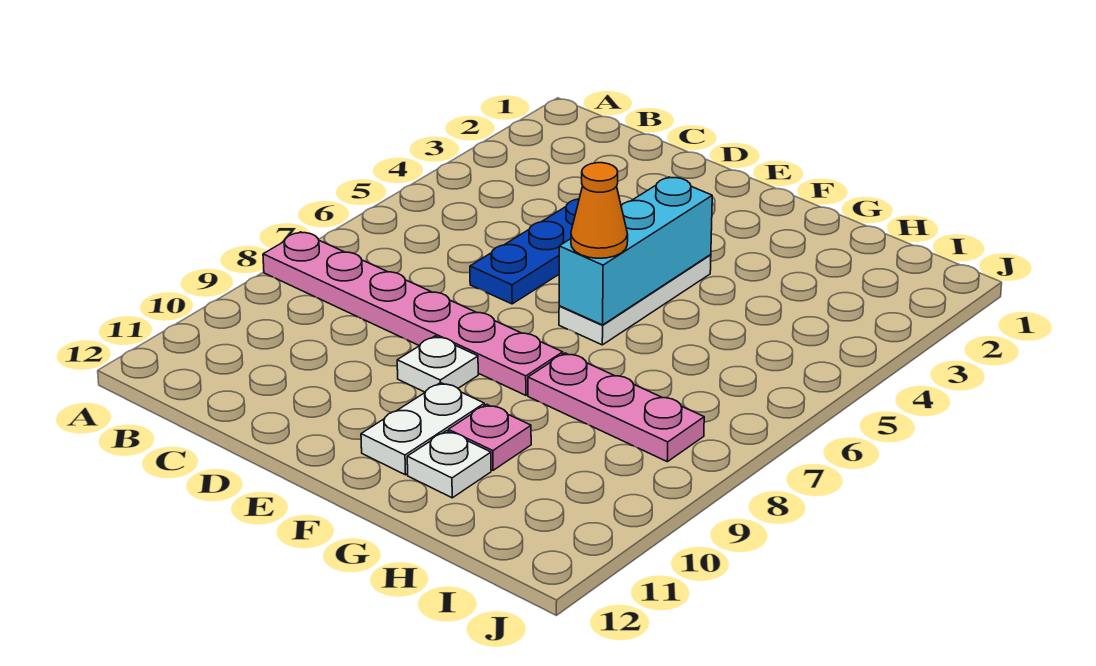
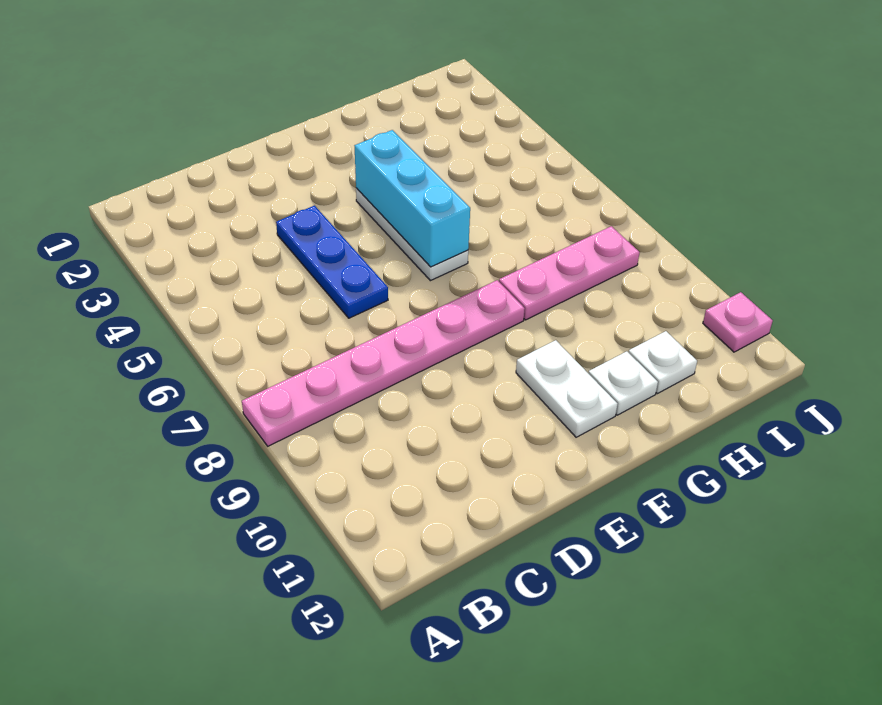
white 1x1 plate [397,336,478,392] -> white 1x1 plate moved to [629,331,697,394]
orange 1x1 cone [571,163,628,258] -> none
pink 1x1 plate [448,404,531,470] -> pink 1x1 plate moved to [703,292,773,352]

